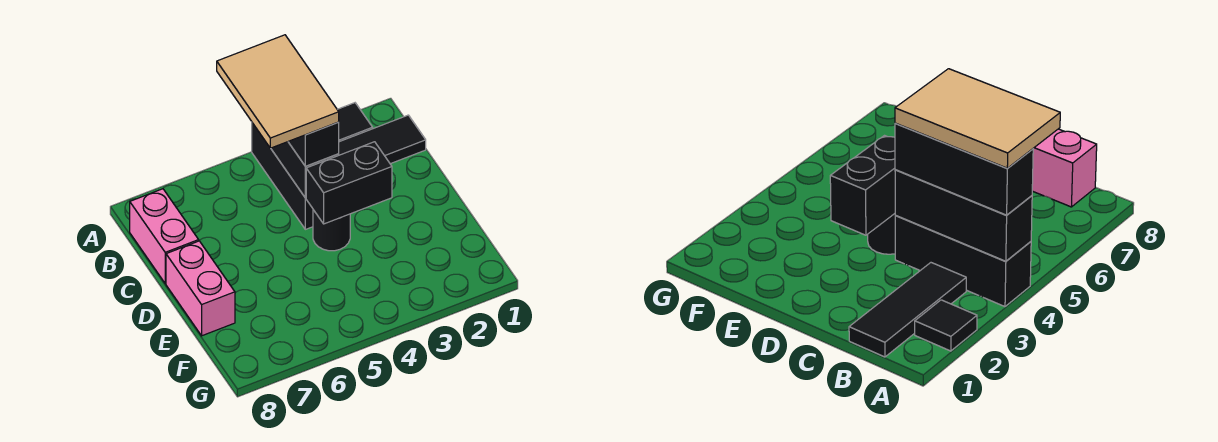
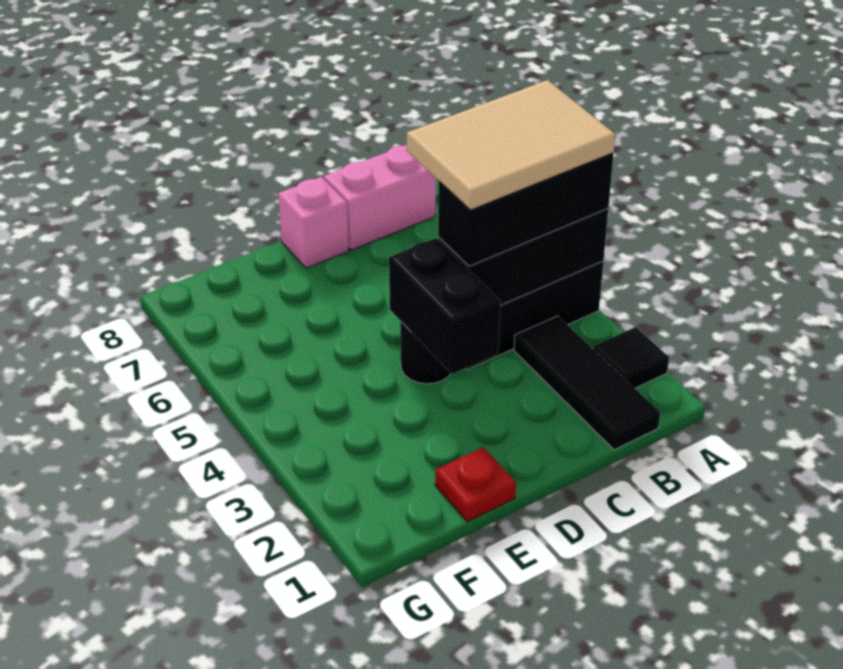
pink 1x2 brick [166,241,235,336] -> pink 1x1 brick [278,177,349,268]
none -> red 1x1 plate [435,447,516,522]

